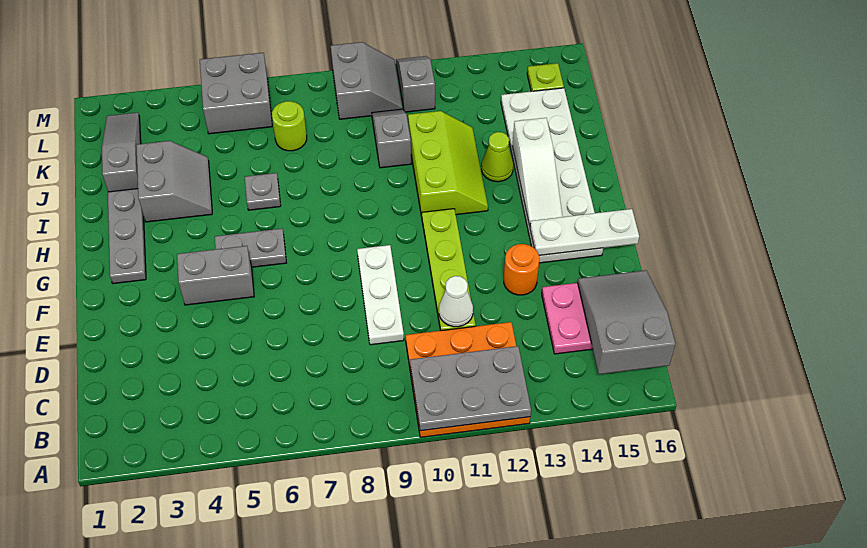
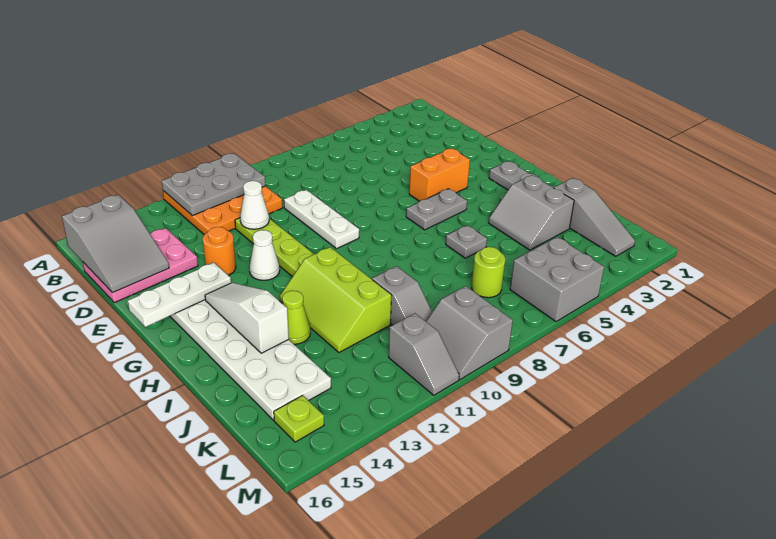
grey 1x2 brick [177,246,254,305] -> orange 1x2 brick [409,148,470,201]
none -> white 1x1 cone [249,230,280,280]

